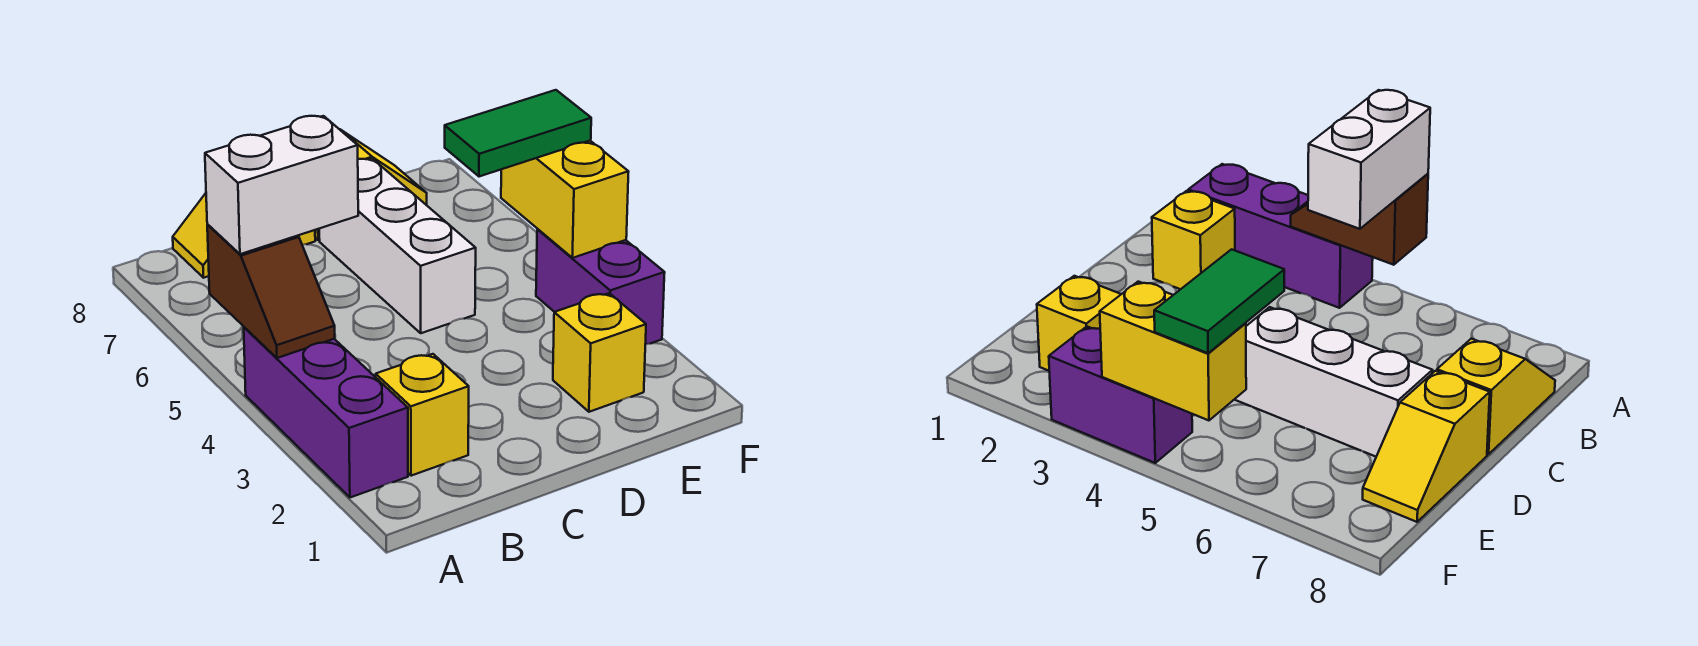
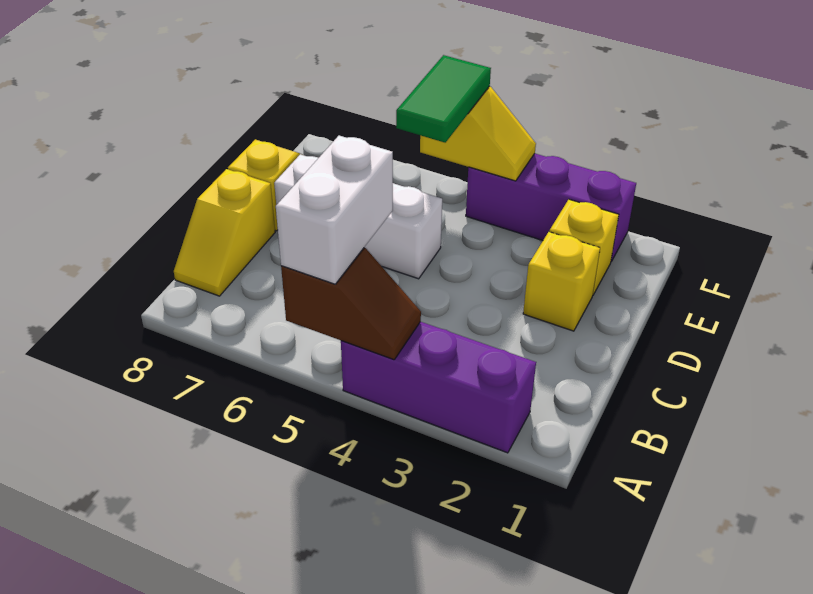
yellow 1x1 brick [376,354,469,476] -> yellow 1x1 brick moved to [523,232,600,331]
purple 1x2 brick [536,229,665,345] -> purple 1x3 brick [466,154,636,261]
yellow 1x2 brick [501,141,629,258] -> yellow 1x2 slope [420,86,536,181]

